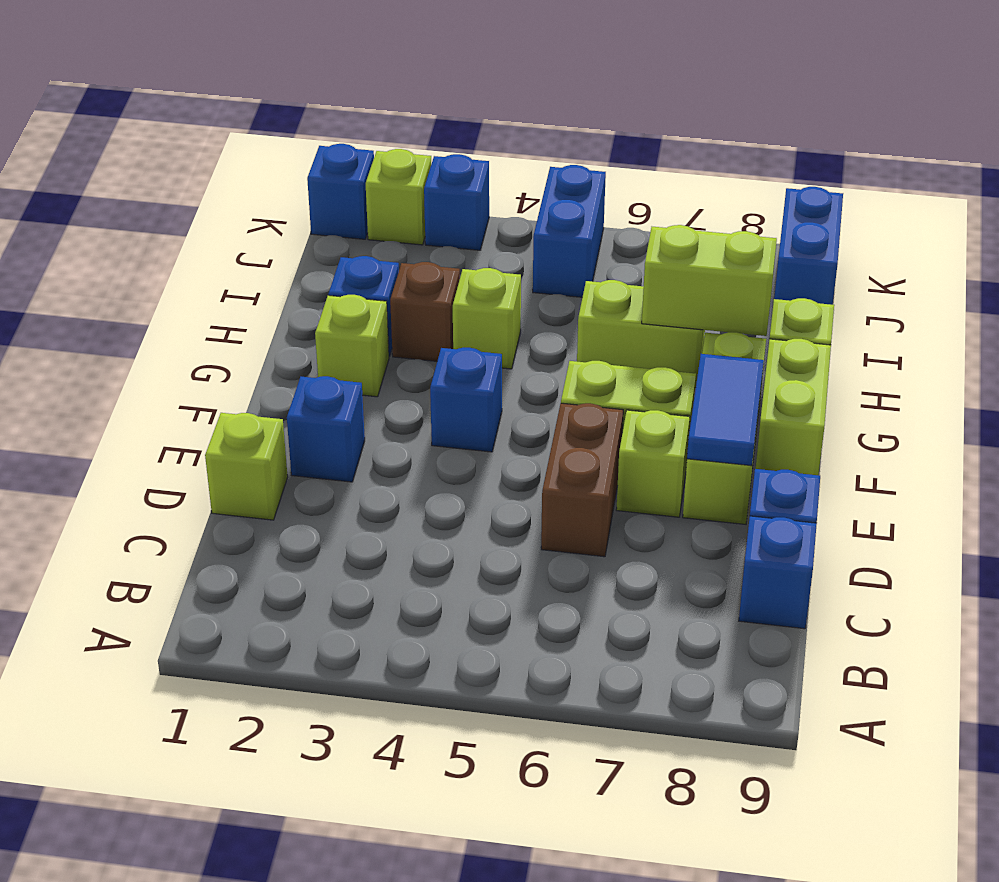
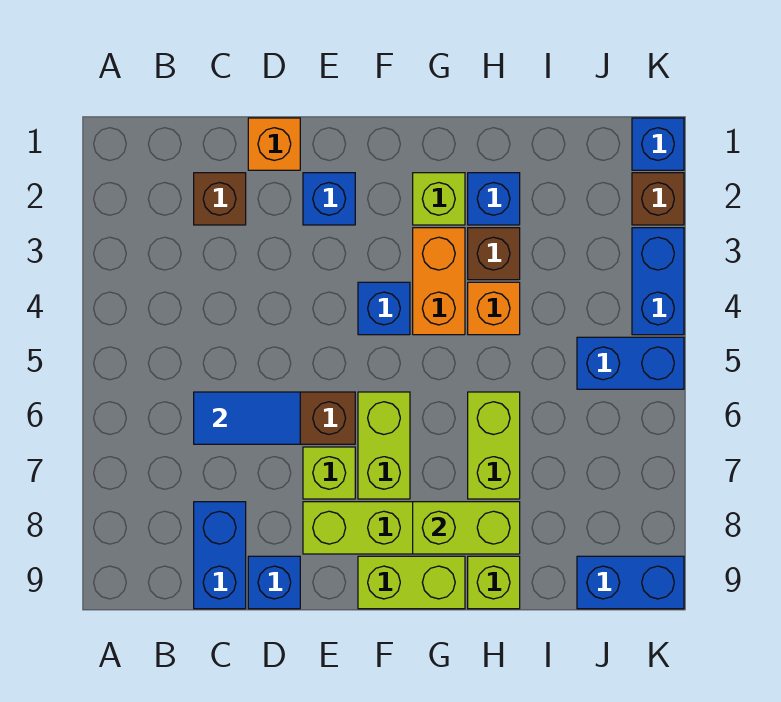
none -> brown 1x1 brick [194,173,246,225]
blue 1x1 brick [739,516,817,629] -> blue 1x2 brick [194,502,246,609]
lime 1x1 brick [205,413,288,520] -> orange 1x1 brick [248,118,300,170]
blue 1x2 tile [687,354,764,466] -> blue 1x2 tile moved to [194,392,300,444]
none -> orange 1x2 brick [413,228,465,335]
lime 1x1 brick [453,268,521,369] -> orange 1x1 brick [468,282,520,335]
lime 1x2 brick [642,225,777,336] -> lime 1x2 brick turned to [413,502,520,554]
lime 1x1 brick [366,149,431,245] -> brown 1x1 brick [632,173,684,225]
blue 1x1 brick [424,154,489,250] -> blue 1x2 brick [632,228,684,335]

